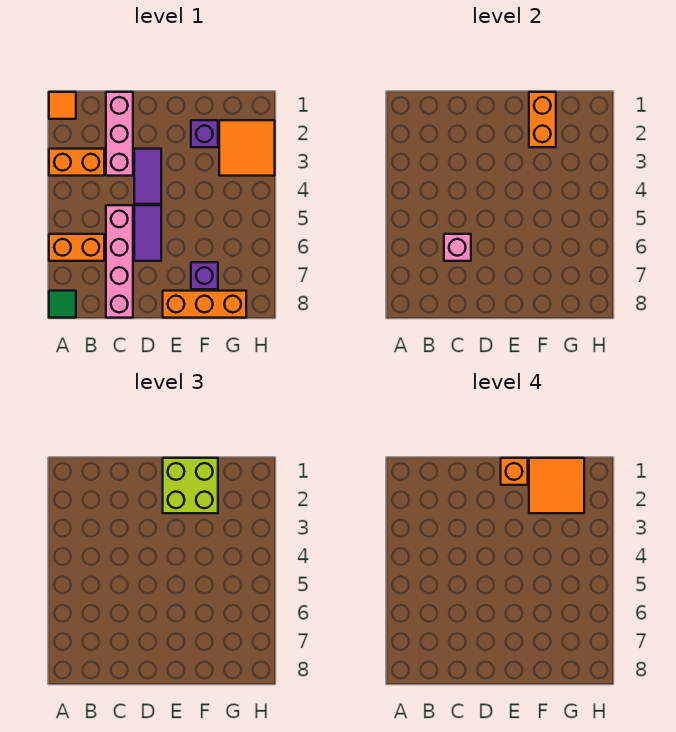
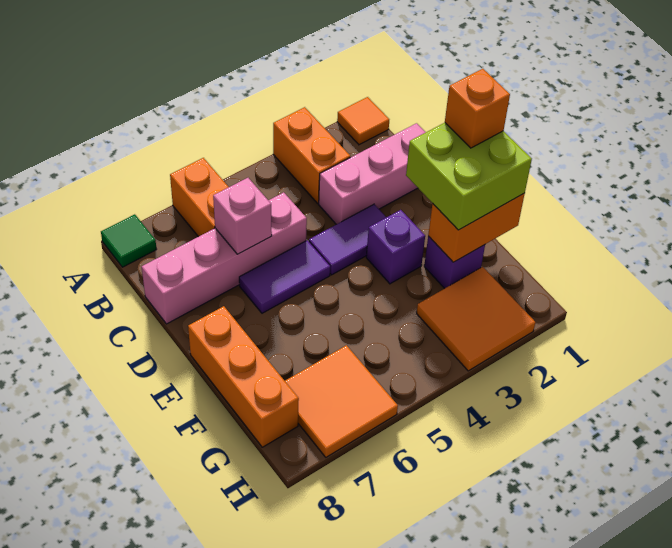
orange 2x2 tile [529,458,584,513] -> orange 2x2 tile moved to [285,345,398,457]
purple 1x1 brick [191,262,218,289] -> purple 1x1 brick moved to [366,210,425,284]

